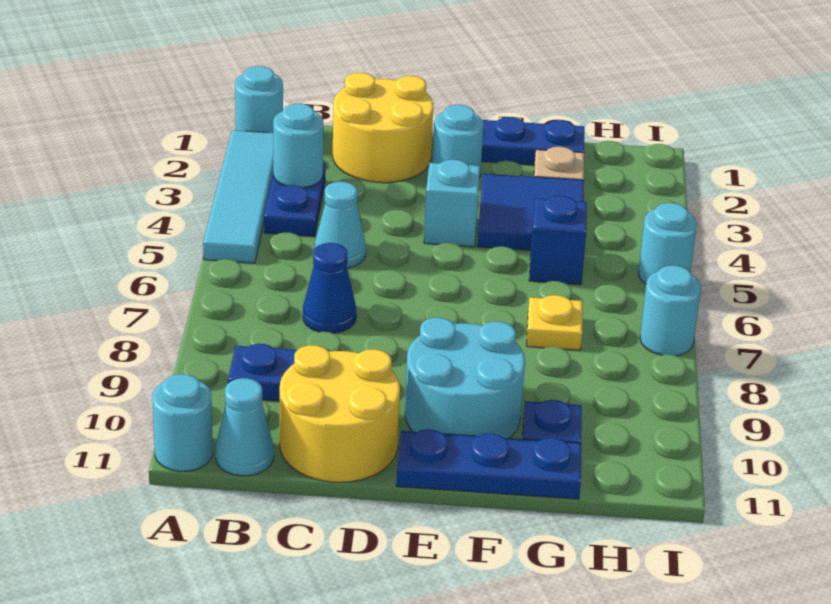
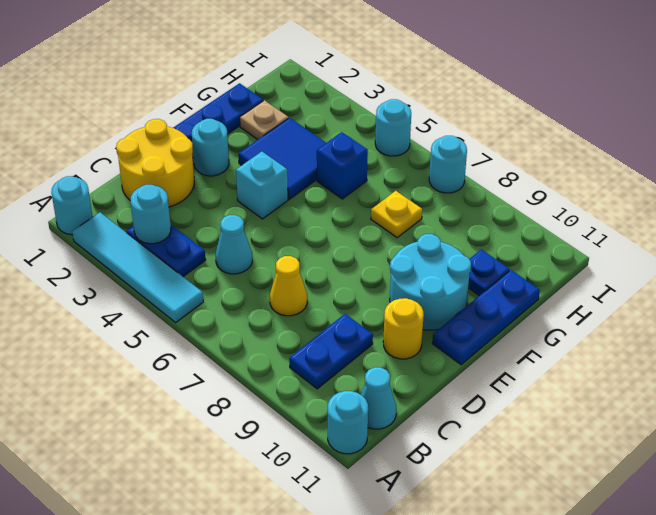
blue 1x1 cone [303,243,356,333] -> yellow 1x1 cone [270,256,307,316]
yellow 2x2 round brick [280,345,400,482] -> yellow 1x1 round brick [383,298,424,359]

